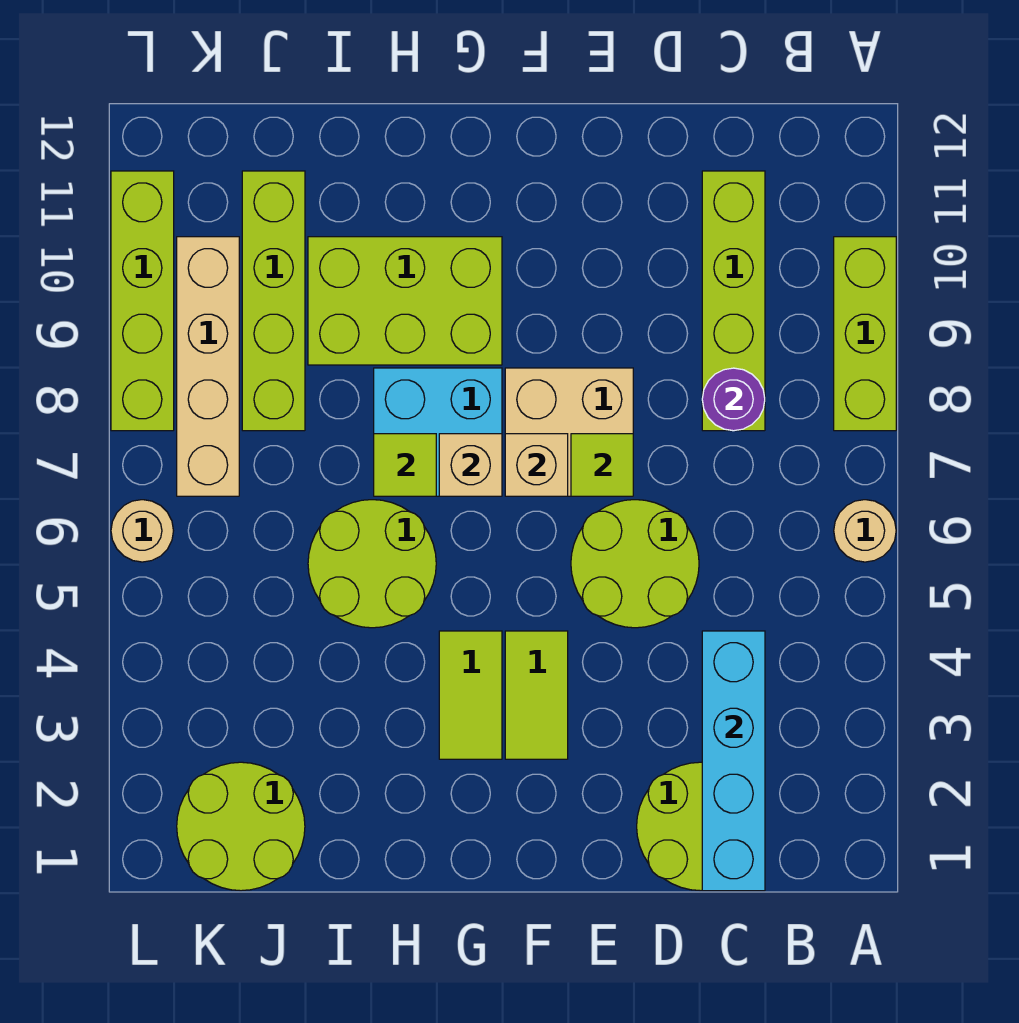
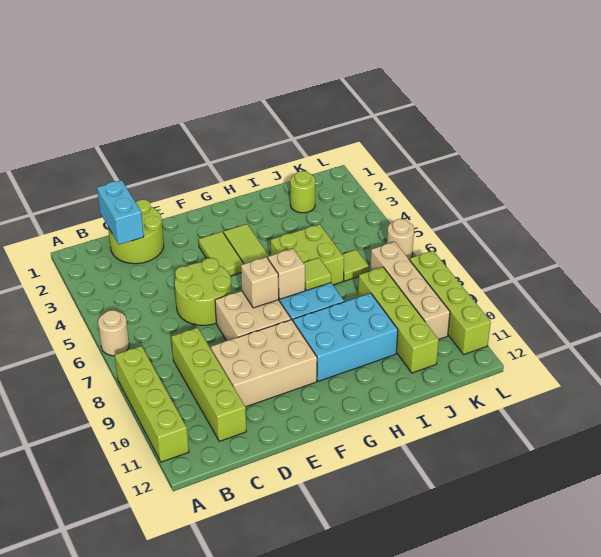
lime 1x3 brick [834,237,896,431] -> lime 1x4 brick [115,346,189,462]
cyan 1x4 brick [702,631,765,891] -> cyan 1x2 brick [97,180,144,245]
purple 1x1 round brick [702,368,765,431] -> none
none -> tan 2x3 brick [211,320,317,407]
lime 1x1 tile [571,434,633,496] -> lime 1x1 tile moved to [342,250,369,281]
lime 2x3 brick [308,237,502,365] -> cyan 2x3 brick [293,293,398,381]
lime 2x2 round brick [308,500,436,628] -> lime 2x2 brick [271,224,344,285]
lime 2x2 round brick [177,762,305,891] -> lime 1x1 round brick [290,171,316,213]

